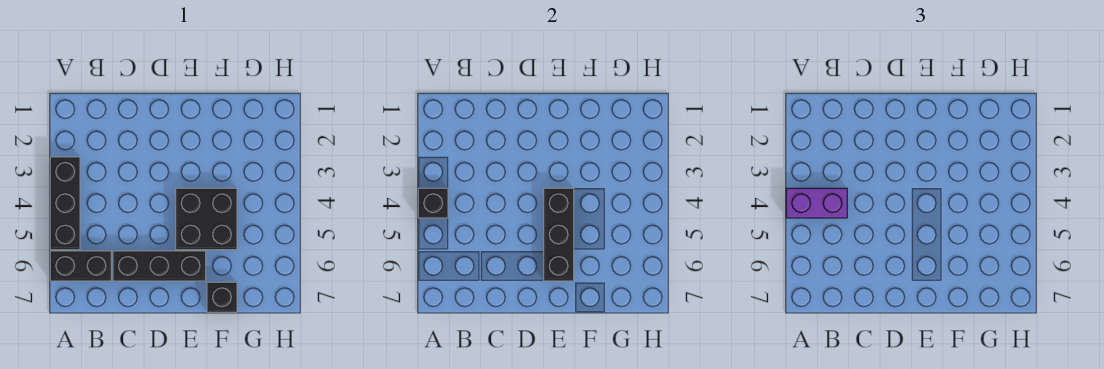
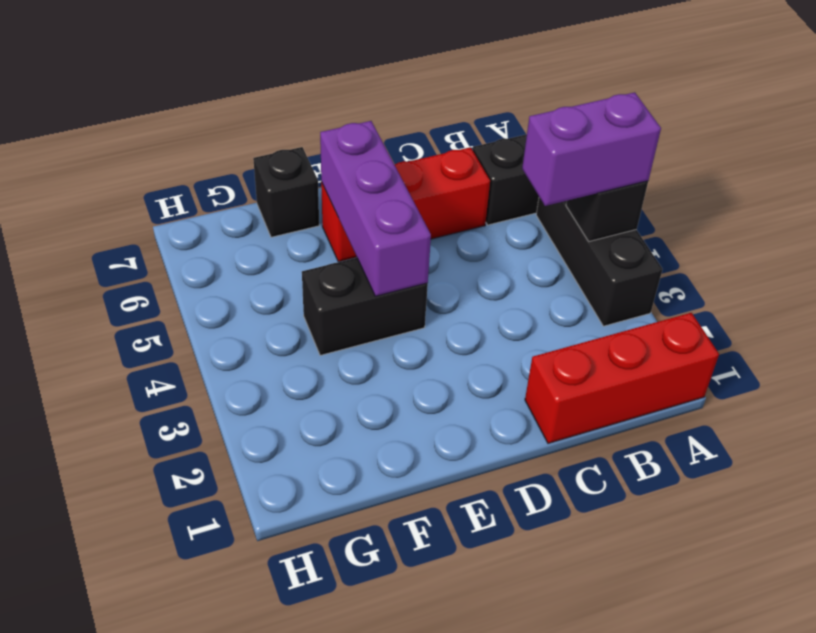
none -> red 1x3 brick [525,313,719,443]
black 1x3 brick [113,251,206,281] -> red 1x3 brick [321,147,490,262]
black 2x2 brick [176,188,237,250] -> black 1x2 brick [302,258,428,355]
black 1x3 brick [544,188,574,281] -> purple 1x3 brick [320,121,431,296]

